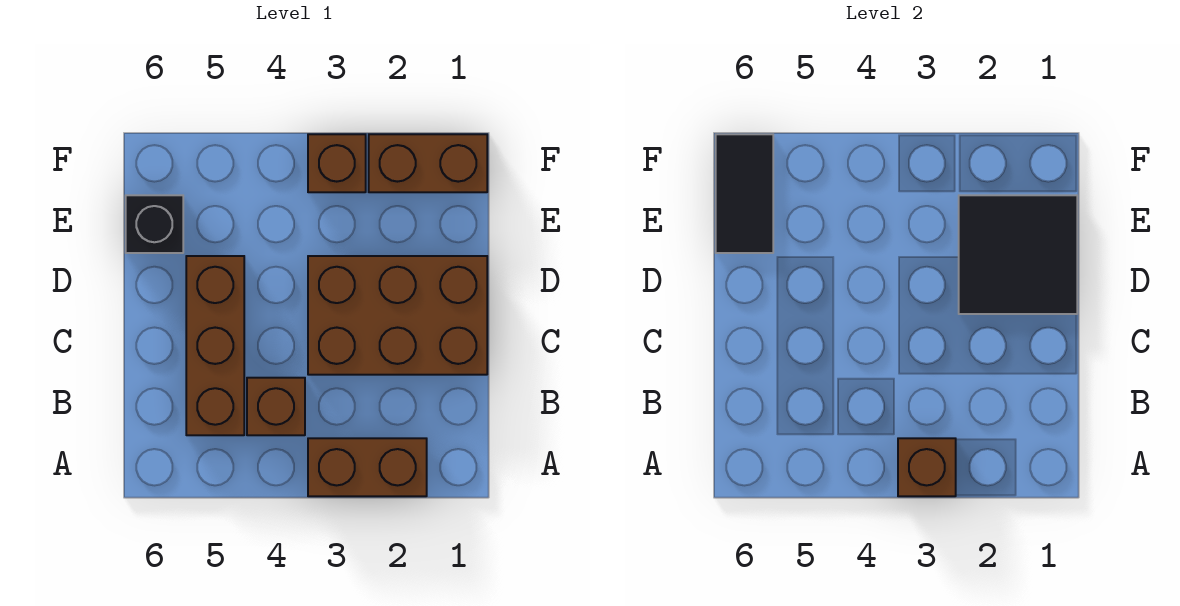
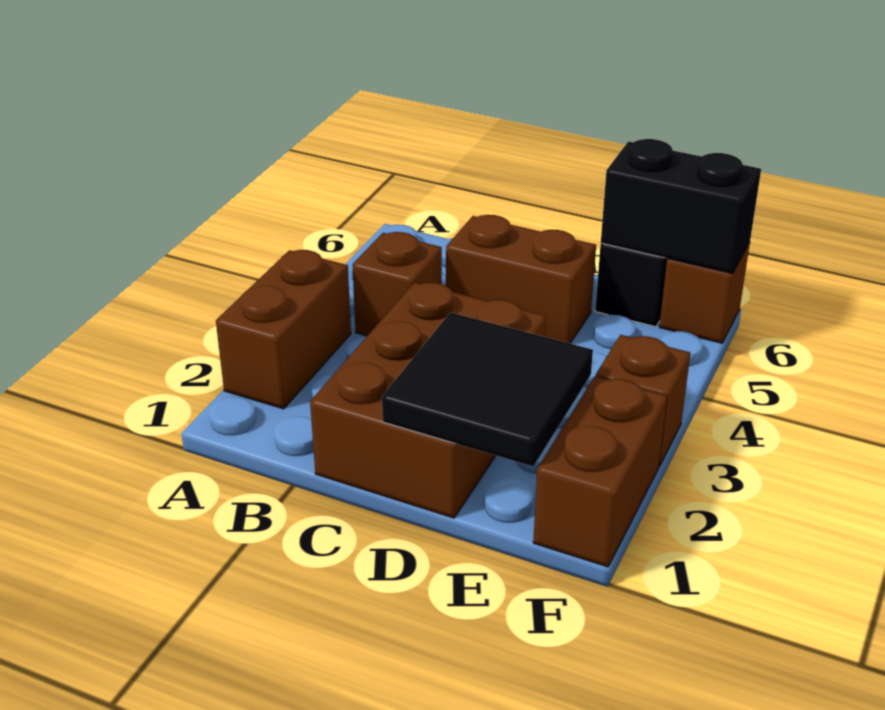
brown 1x1 brick [898,438,956,496] -> brown 1x1 brick moved to [659,243,750,343]
brown 1x3 brick [186,256,244,435] -> brown 1x2 brick [446,215,596,343]
black 1x2 tile [716,134,773,253] -> black 1x2 brick [601,139,761,274]

